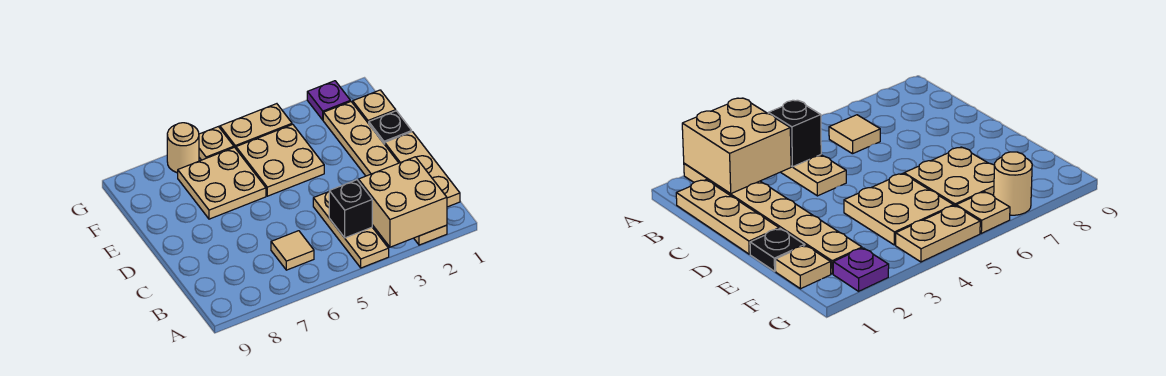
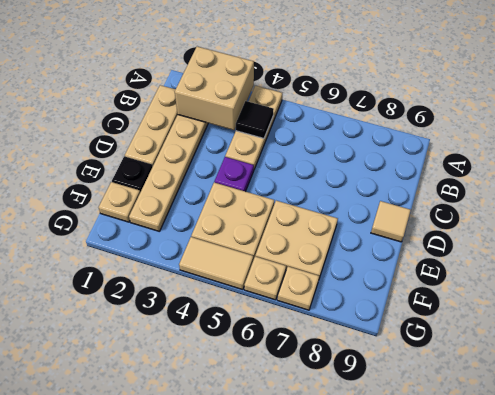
black 1x1 brick [329,180,372,238] -> black 1x1 tile [236,101,274,138]
tan 1x1 tile [271,231,314,270] -> tan 1x1 tile moved to [371,201,411,242]
purple 1x1 plate [307,81,350,120] -> purple 1x1 plate moved to [214,157,254,191]
tan 1x2 plate [220,104,292,148] -> tan 1x2 tile [179,237,253,290]
tan 1x1 round brick [167,123,199,173] -> tan 1x1 plate [277,267,319,310]

